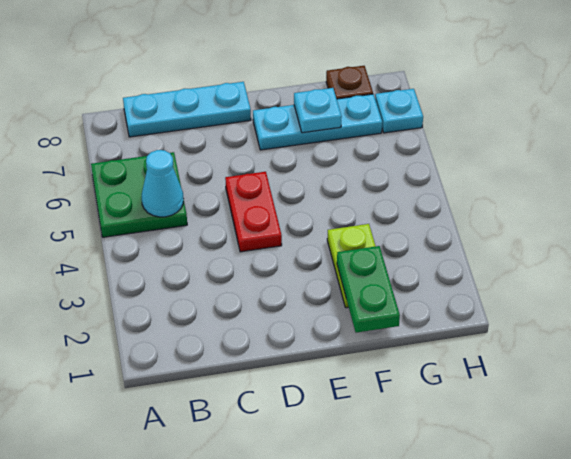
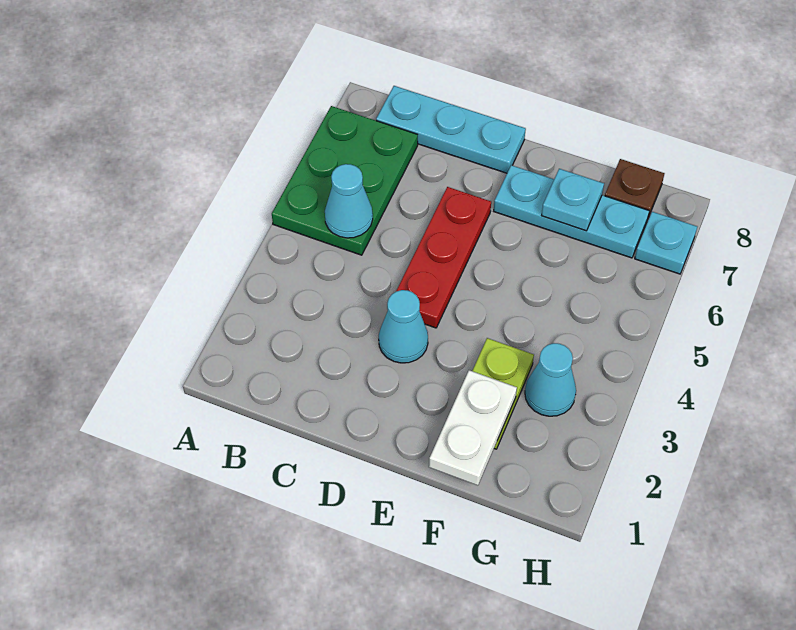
green 2x2 plate [91,152,187,237] -> green 2x3 plate [272,106,418,255]
none -> cyan 1x1 cone [379,290,428,363]
red 1x2 plate [225,172,282,252] -> red 1x3 plate [396,187,491,328]
green 1x2 plate [337,246,400,333] -> white 1x2 plate [429,370,517,485]
none -> cyan 1x1 cone [525,343,576,416]

